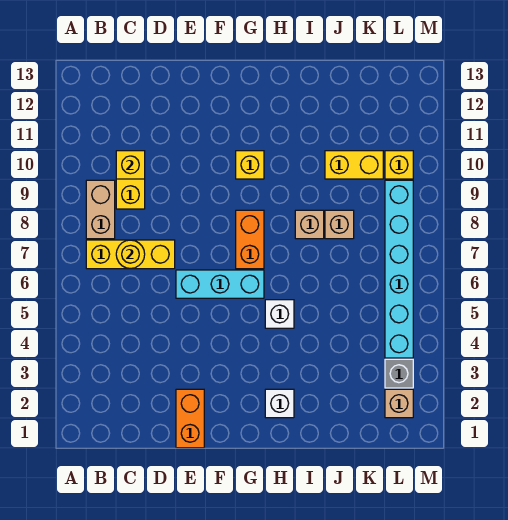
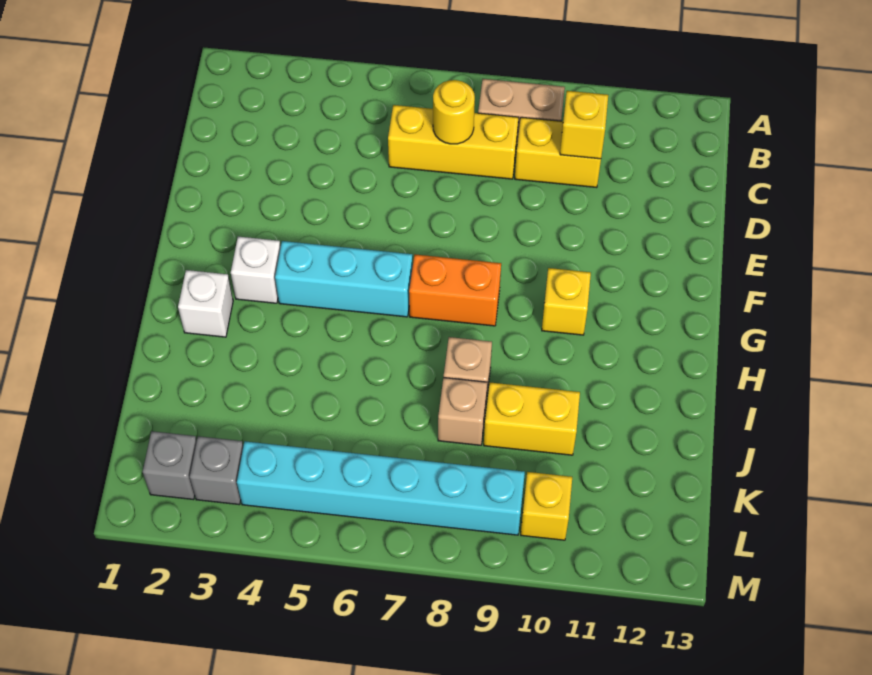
yellow 1x3 brick [86,240,175,269] -> yellow 1x3 brick turned to [388,105,518,179]
orange 1x2 brick [176,389,204,448] -> none
cyan 1x3 brick [176,270,264,298] -> cyan 1x3 brick turned to [275,241,413,317]
white 1x1 brick [265,300,294,328] -> white 1x1 brick moved to [231,237,281,303]
yellow 1x2 brick [325,151,383,179] -> yellow 1x2 brick turned to [484,383,580,455]
tan 1x1 brick [385,389,413,418] -> grey 1x1 brick [142,431,197,500]

